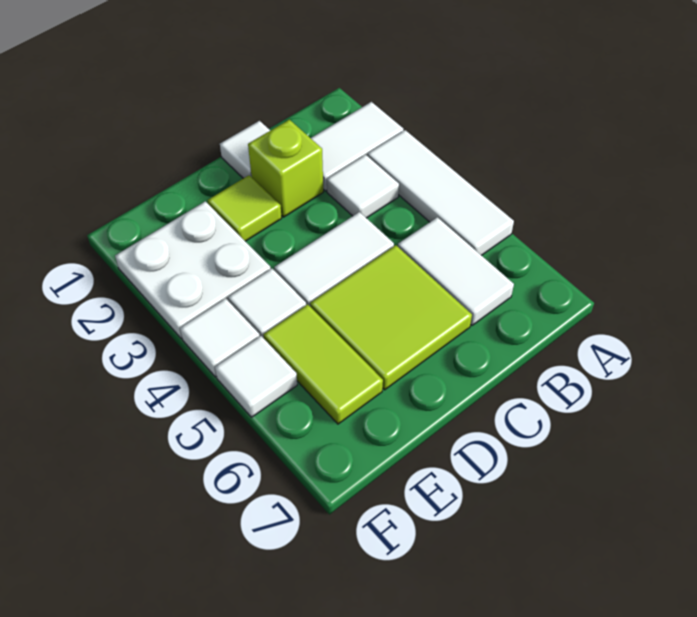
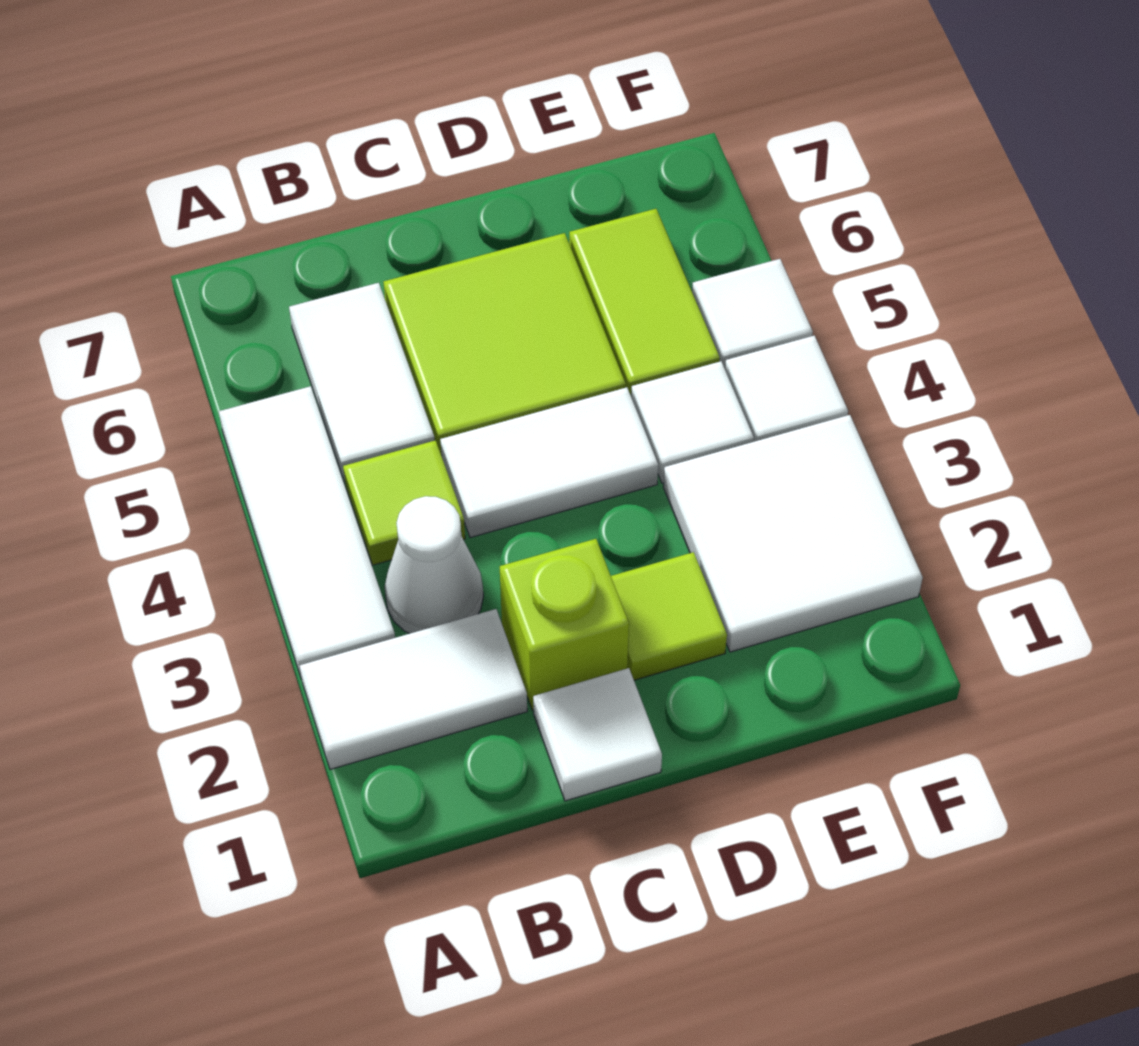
white 1x1 tile [327,155,399,218] -> white 1x1 cone [385,496,483,634]
none -> lime 1x1 tile [343,440,465,565]
white 2x2 plate [115,201,271,339] -> white 2x2 tile [663,415,923,652]

